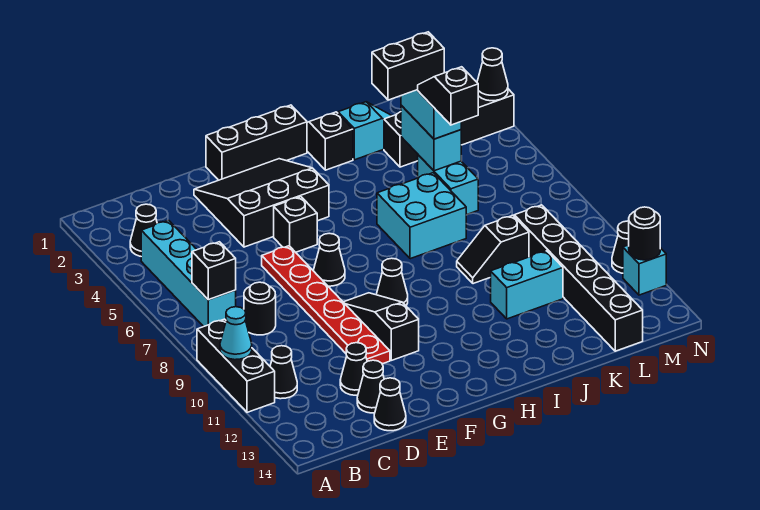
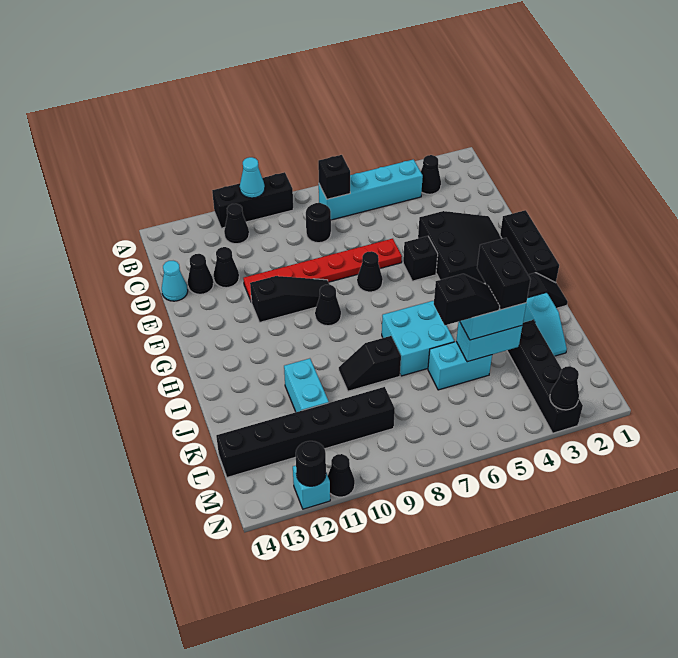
black 1x1 cone [374,378,406,431] -> cyan 1x1 cone [162,261,188,301]
black 1x2 slope [457,215,529,284] -> black 1x2 slope turned to [339,336,401,391]

